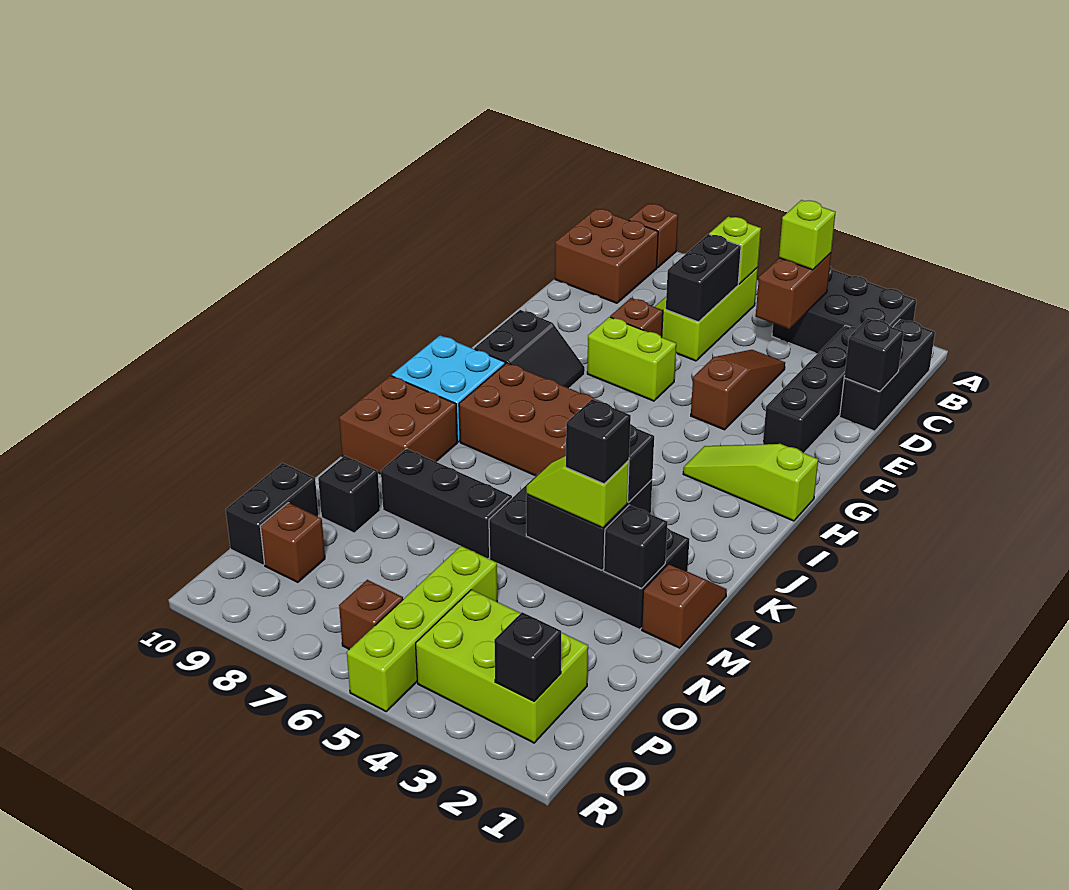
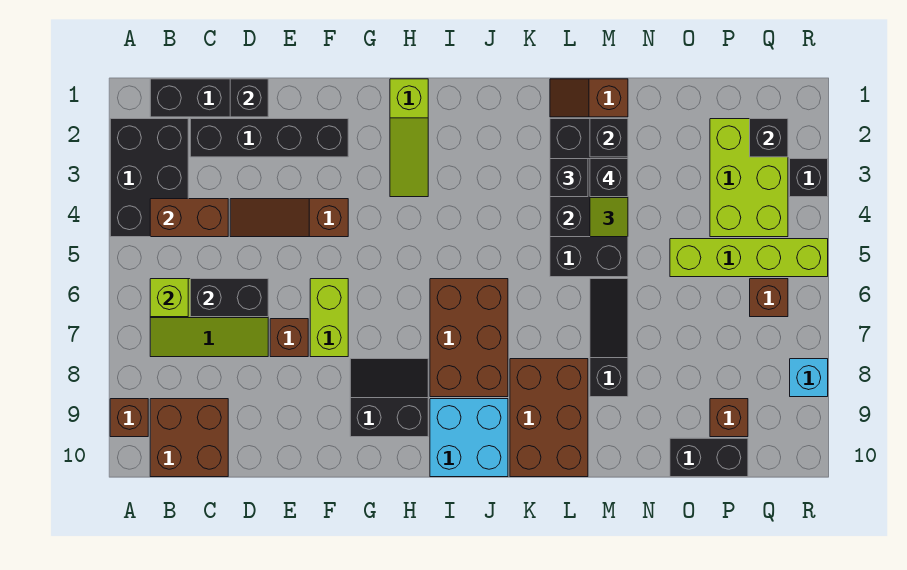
lime 1x1 brick [779,200,835,270] -> none
brown 2x2 brick [339,376,457,474] -> brown 2x3 brick [510,359,588,477]
black 1x3 brick [381,449,512,559] -> black 1x3 slope [590,279,628,397]
black 1x1 brick [318,456,380,533] -> black 1x1 brick moved to [790,159,828,197]
none -> cyan 1x1 brick [790,359,828,397]

